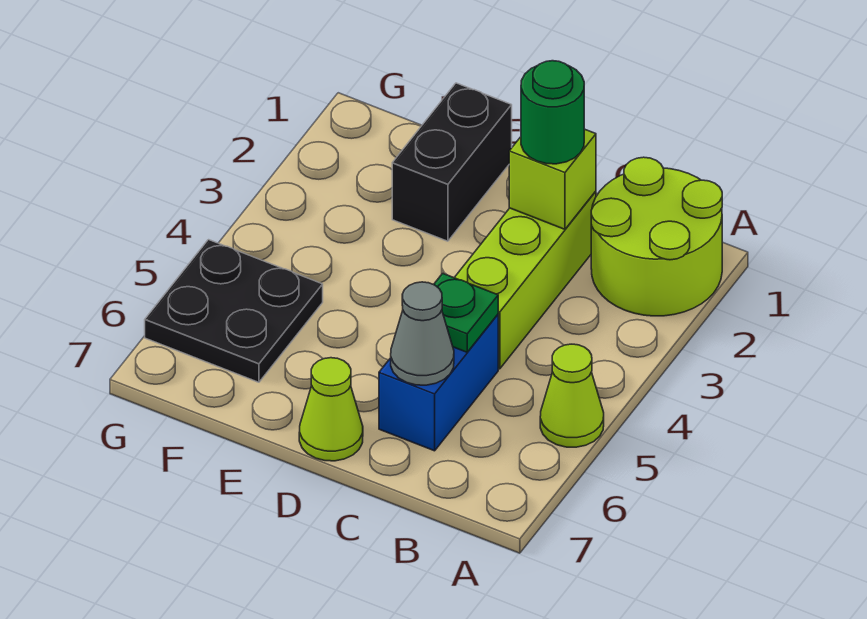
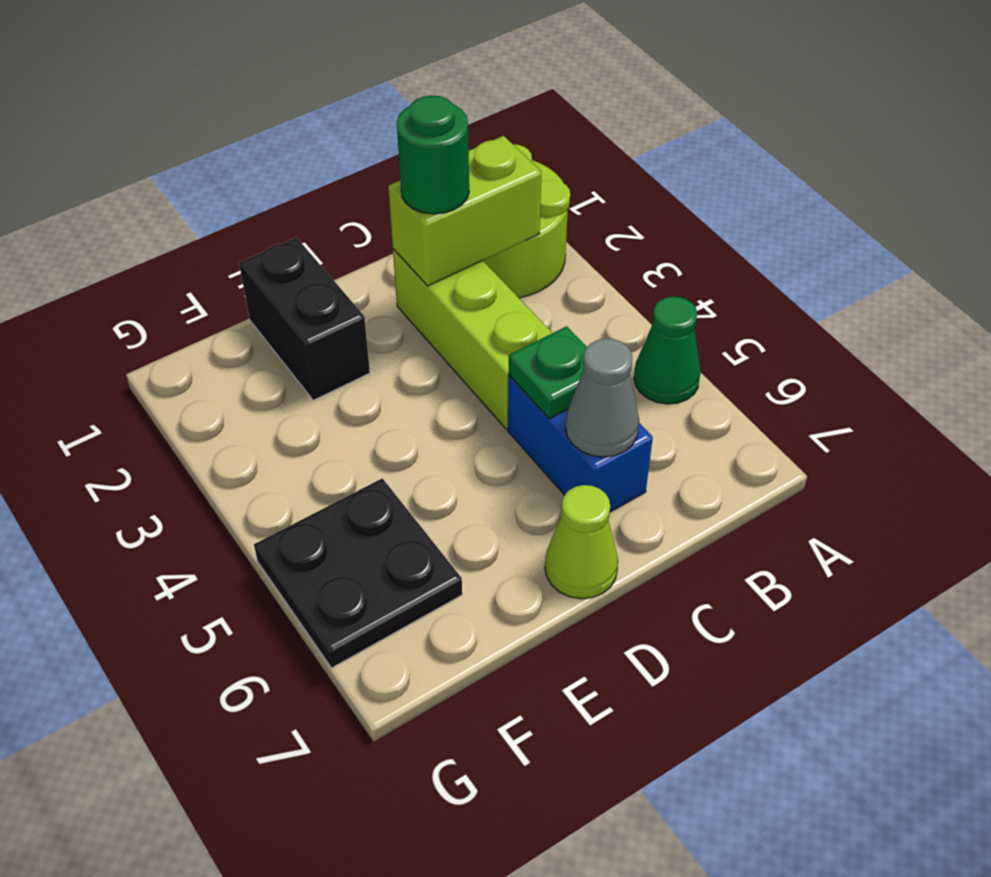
lime 1x1 cone [540,344,604,447] -> green 1x1 cone [634,297,701,404]
lime 1x1 brick [509,129,596,229] -> lime 1x2 brick [388,136,541,286]

